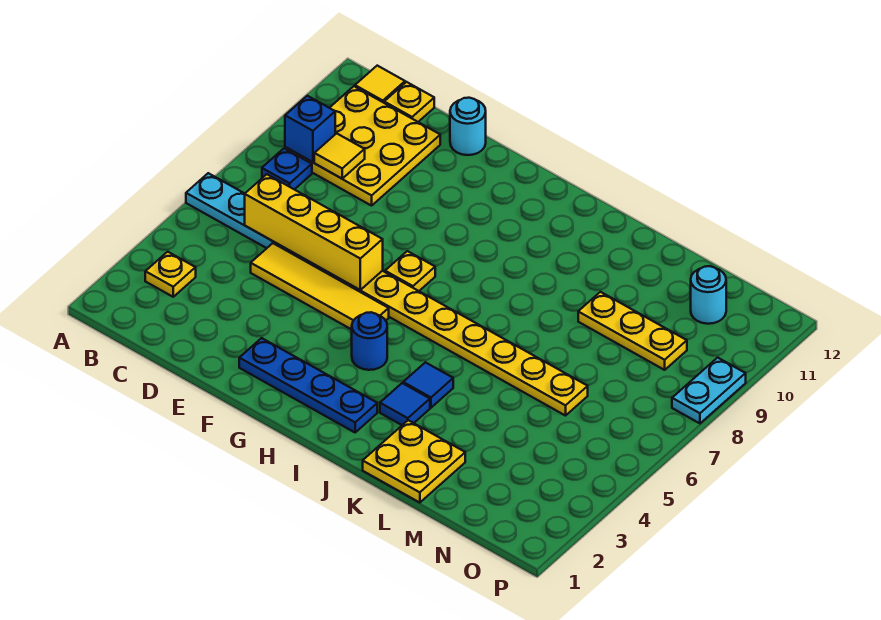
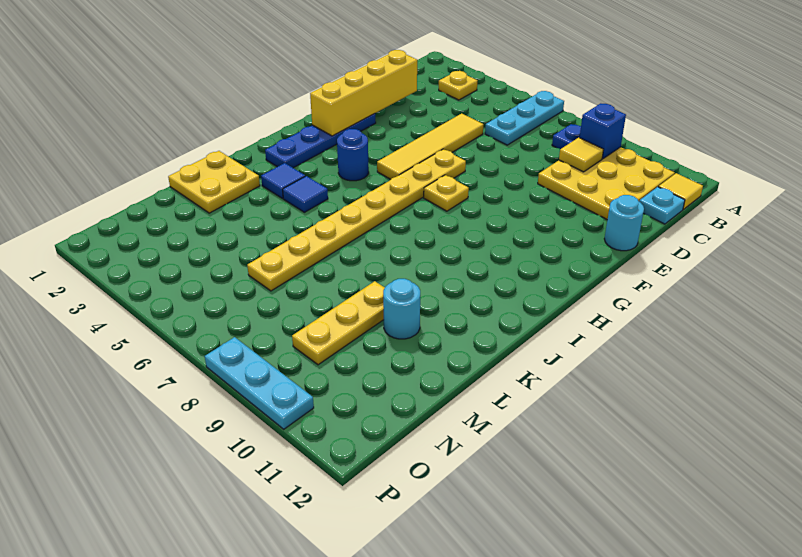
yellow 1x4 brick [245,174,383,290] -> yellow 1x4 brick moved to [310,50,417,136]
yellow 1x1 plate [384,82,434,122] -> cyan 1x1 plate [639,187,685,224]
cyan 1x1 round brick [691,266,726,324] -> cyan 1x1 round brick moved to [383,279,420,339]
cyan 1x2 plate [672,358,746,423] -> cyan 1x3 plate [205,337,314,429]

